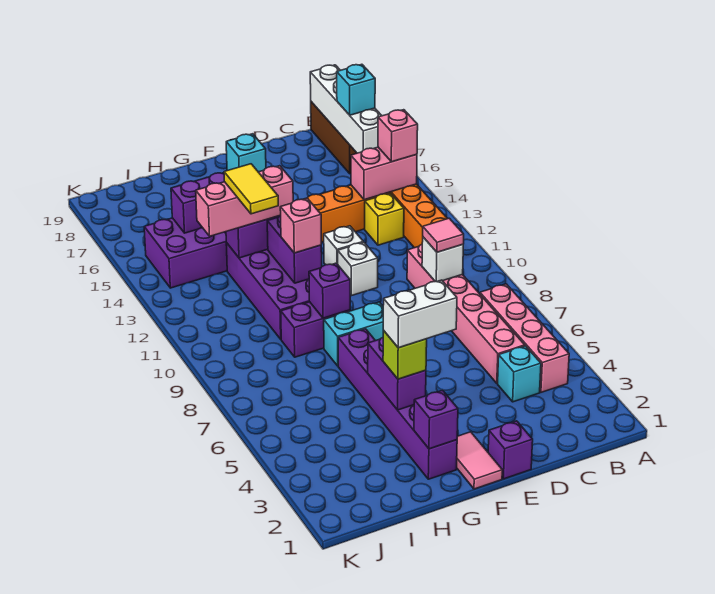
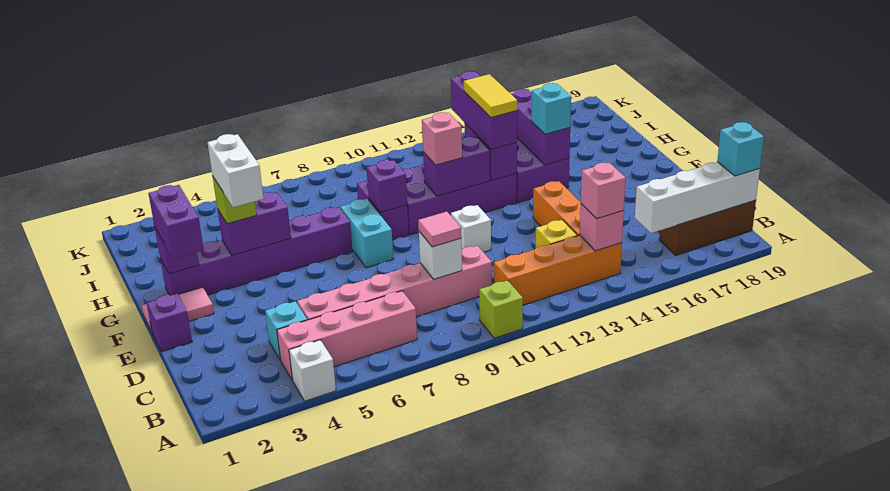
none -> lime 1x1 brick [479,280,523,338]
pink 1x2 brick [351,147,417,200] -> pink 1x1 brick [580,204,624,251]
cyan 1x1 brick [337,64,375,115] -> cyan 1x1 brick moved to [717,122,764,176]
white 1x1 brick [324,226,363,265] -> white 1x1 brick moved to [289,340,336,401]
none -> purple 1x2 brick [148,185,204,259]
pink 1x3 brick [196,166,293,236] -> purple 1x3 brick [451,71,517,149]
yellow 1x2 tile [224,164,278,214] -> yellow 1x2 tile turned to [464,74,517,118]

